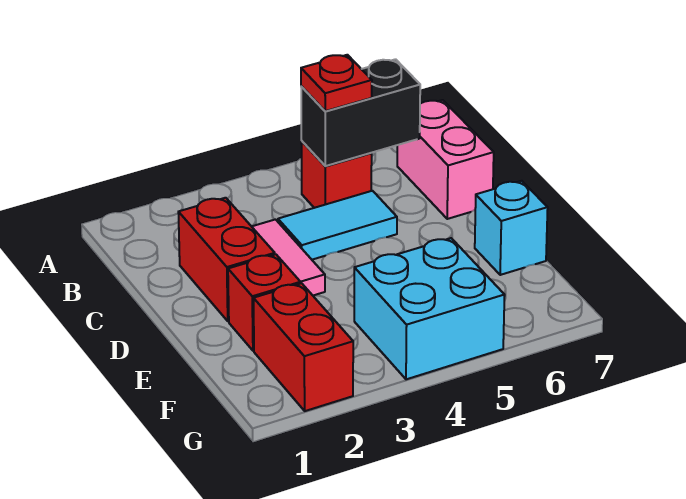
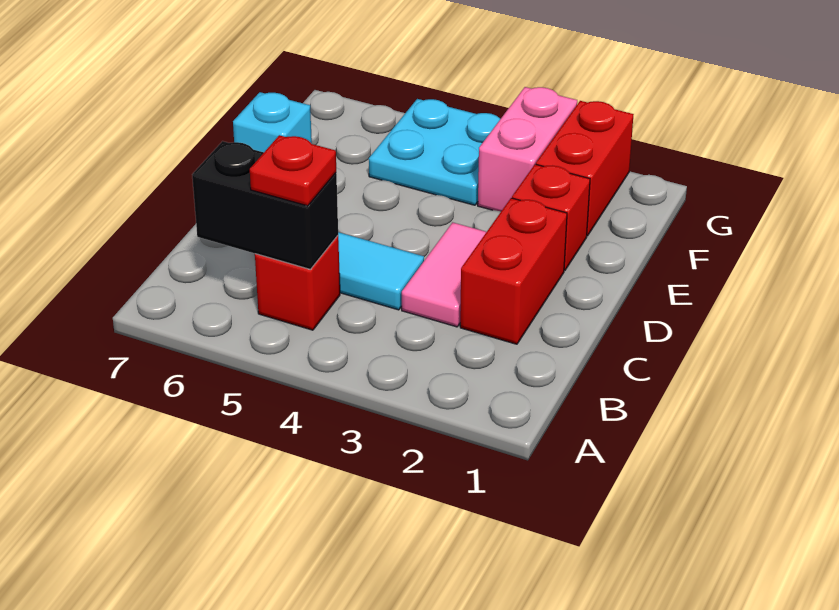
pink 1x2 brick [397,100,494,219] -> pink 1x2 brick moved to [478,87,577,212]
cyan 2x2 brick [354,238,505,379] -> cyan 2x2 plate [369,99,500,205]

